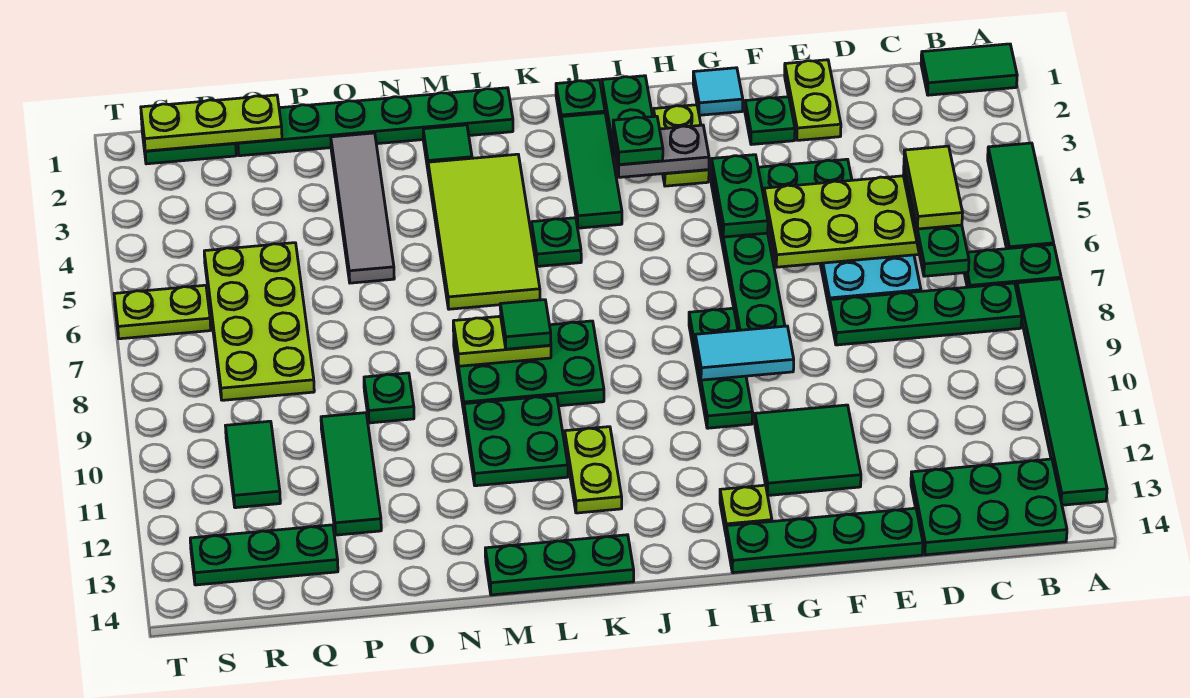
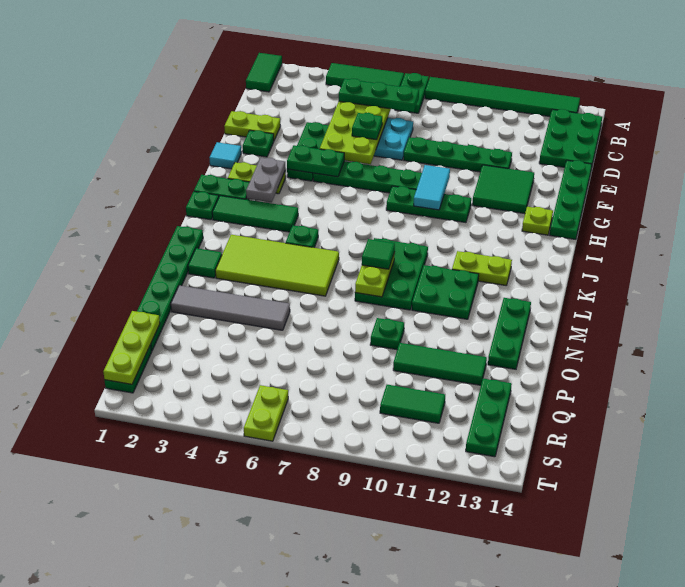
green 1x4 plate [830,283,1022,345] -> green 1x4 plate turned to [404,137,512,172]
lime 1x2 tile [904,146,963,229] -> none
green 1x1 plate [613,116,663,165] -> green 1x1 plate moved to [352,113,382,140]
green 1x3 plate [485,535,634,595] -> green 1x3 plate moved to [488,298,531,369]
lime 2x4 plate [204,243,314,400] -> none

